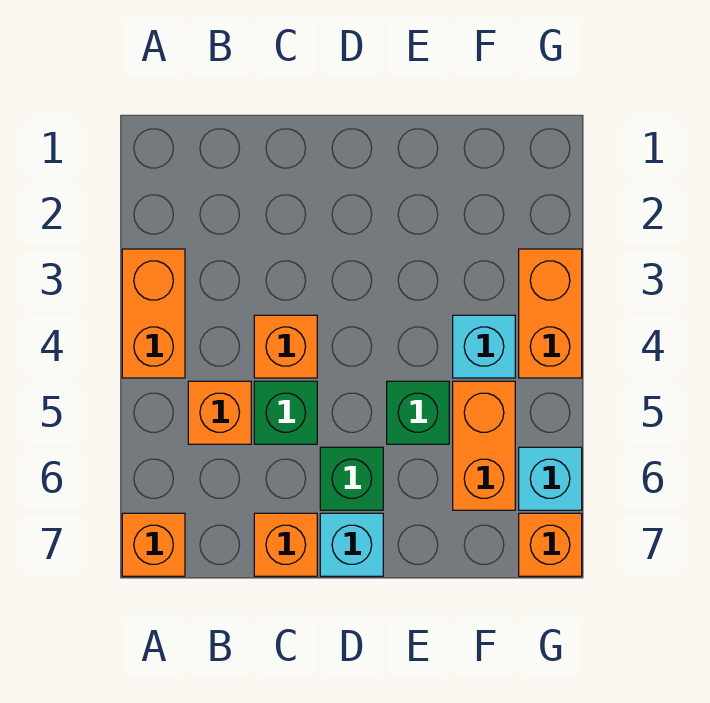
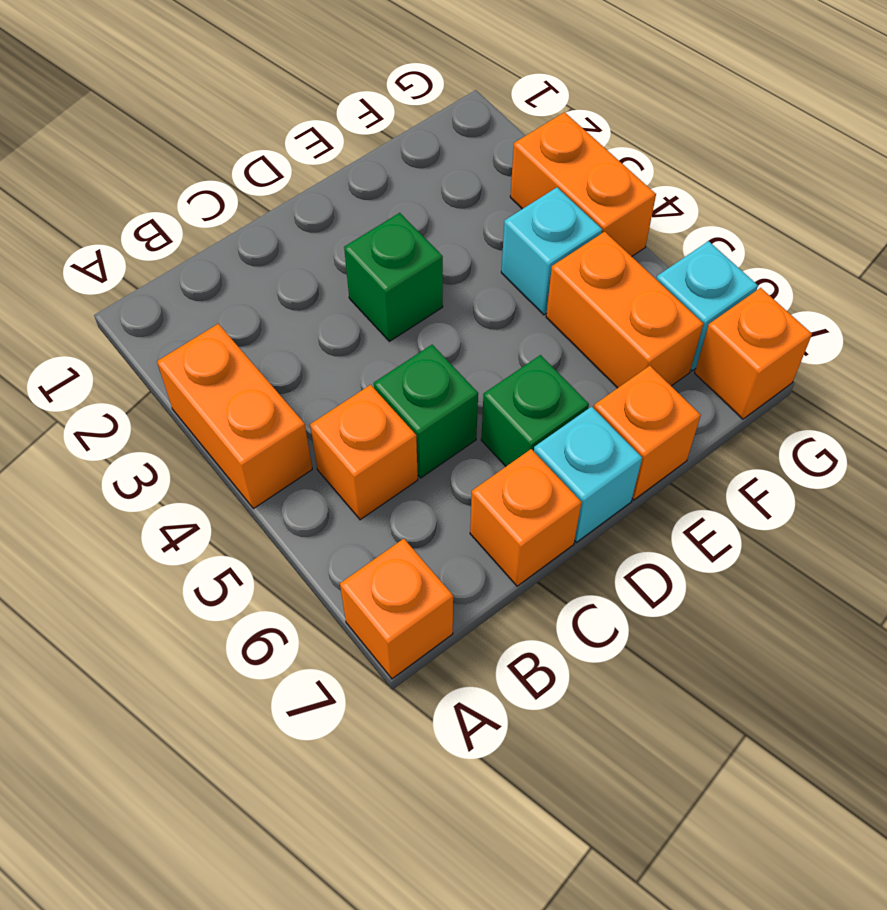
orange 1x1 brick [254,315,317,378] -> orange 1x1 brick moved to [594,366,701,500]
green 1x1 brick [387,381,449,444] -> green 1x1 brick moved to [344,213,443,341]

